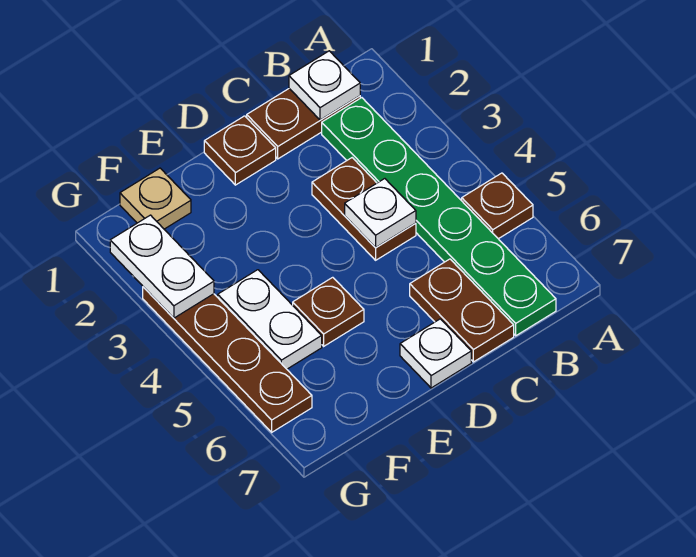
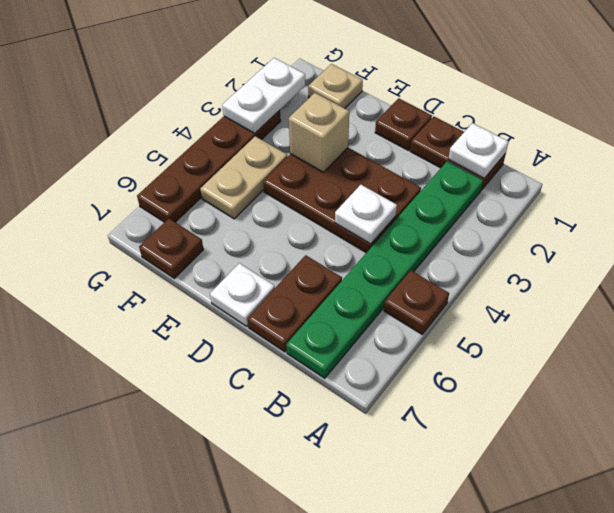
brown 1x2 plate [312,158,416,260] -> brown 2x3 plate [263,148,421,253]
none -> tan 1x1 brick [289,93,349,172]
brown 1x1 plate [293,277,364,346] -> brown 1x1 plate moved to [139,219,204,278]
white 1x2 plate [218,270,322,369] -> tan 1x2 plate [200,136,287,219]

